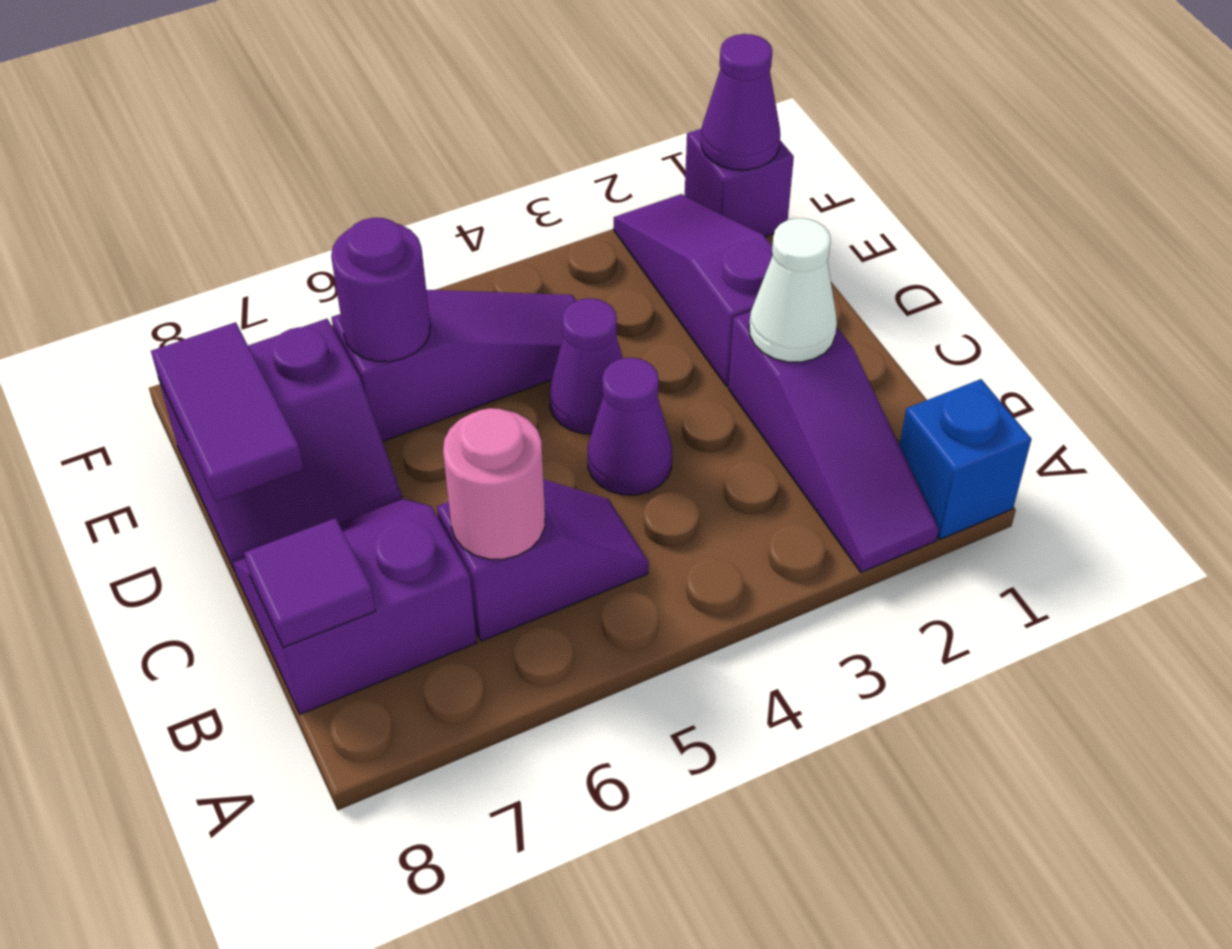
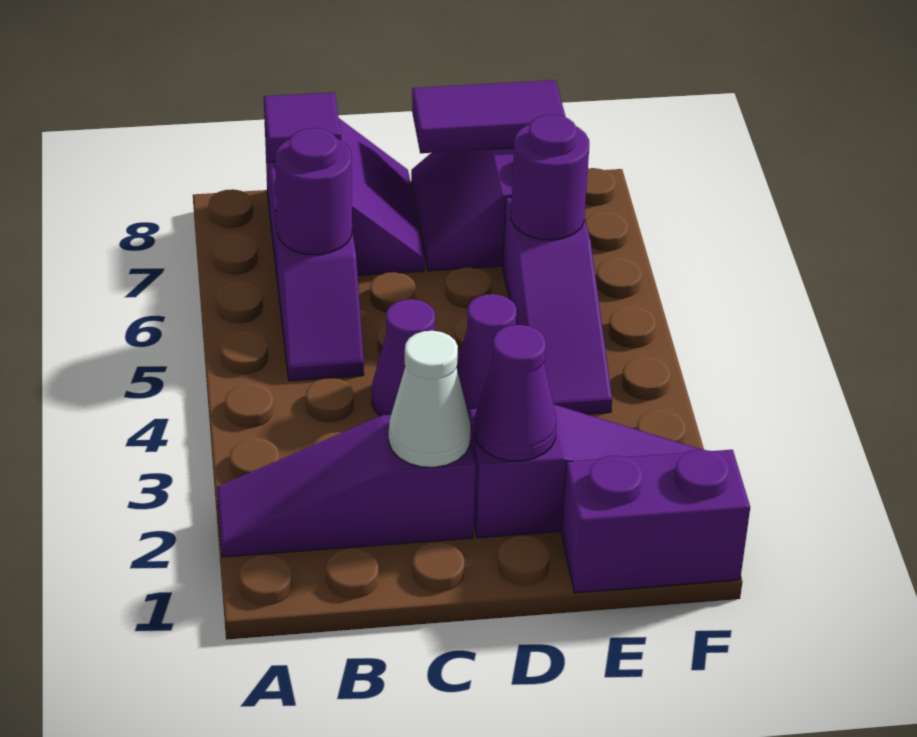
blue 1x1 brick [899,379,1032,539] -> none
pink 1x1 round brick [443,408,545,559] -> purple 1x1 round brick [275,128,352,255]
purple 1x1 brick [685,128,794,237] -> purple 1x2 brick [562,449,750,593]
purple 1x1 cone [701,34,780,170] -> purple 1x1 cone moved to [474,325,556,461]

